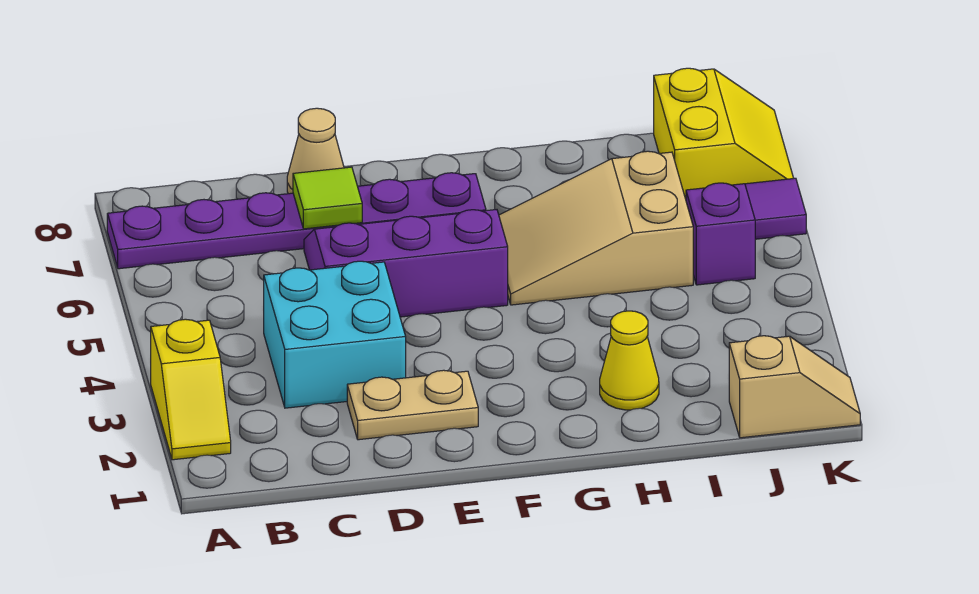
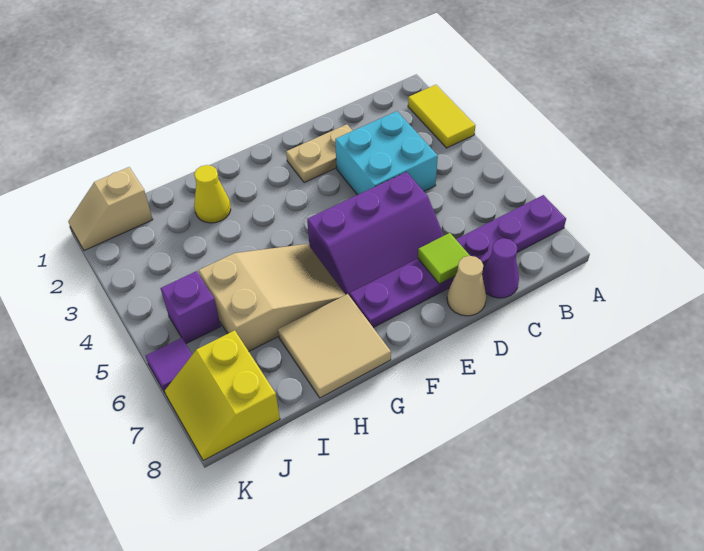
yellow 1x2 slope [151,319,231,460] -> yellow 1x2 tile [408,85,475,148]
none -> purple 1x1 cone [482,238,519,298]
none -> tan 2x2 tile [278,294,391,398]

